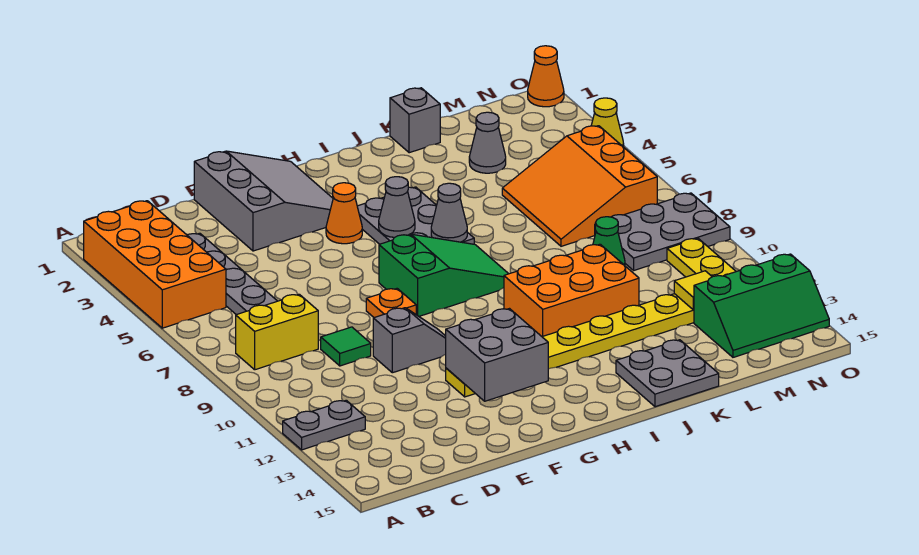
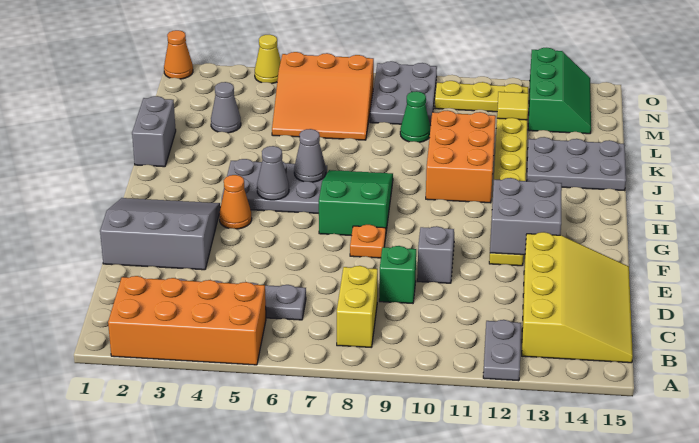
none -> yellow 3x4 slope [522,232,633,363]
green 1x1 tile [321,327,371,366] -> green 1x1 brick [379,246,416,303]
grey 2x2 plate [616,340,719,407] -> grey 2x3 plate [527,137,626,191]
grey 1x1 brick [390,88,440,153] -> grey 1x2 brick [132,96,176,167]

